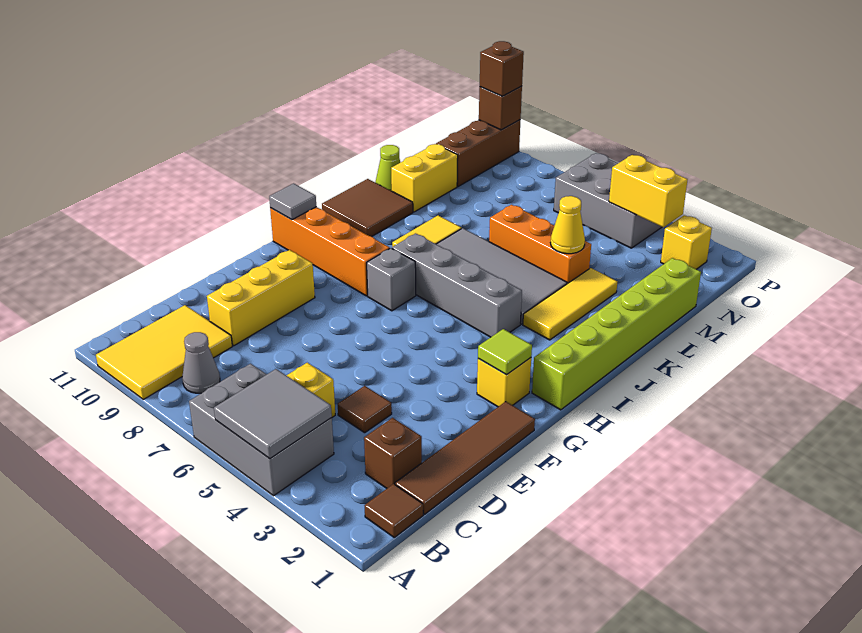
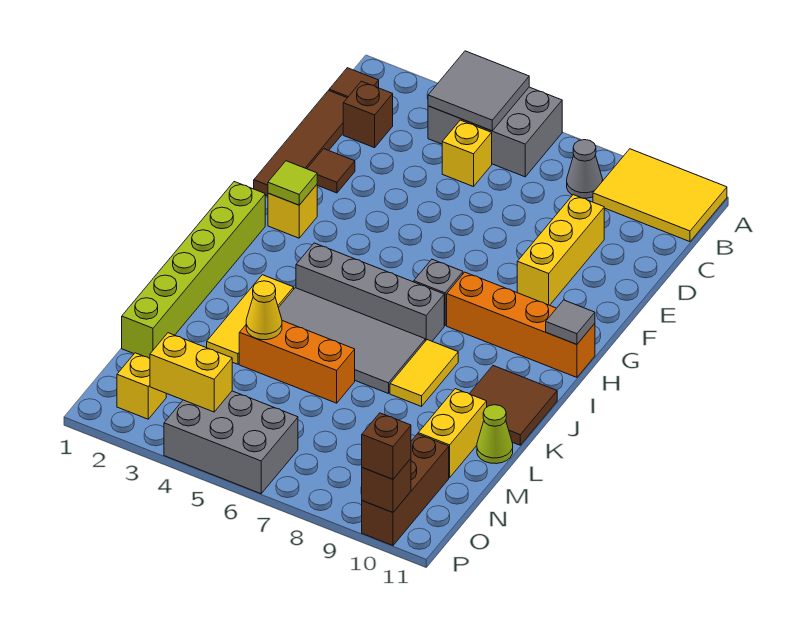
yellow 2x3 tile [96,305,232,399] -> yellow 2x3 tile turned to [593,149,727,242]
brown 1x1 tile [338,386,392,433] -> brown 1x1 tile moved to [307,149,355,193]

